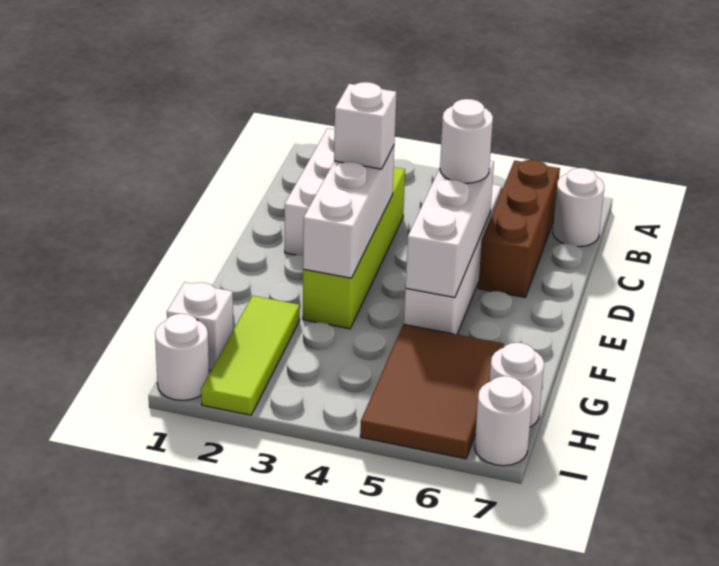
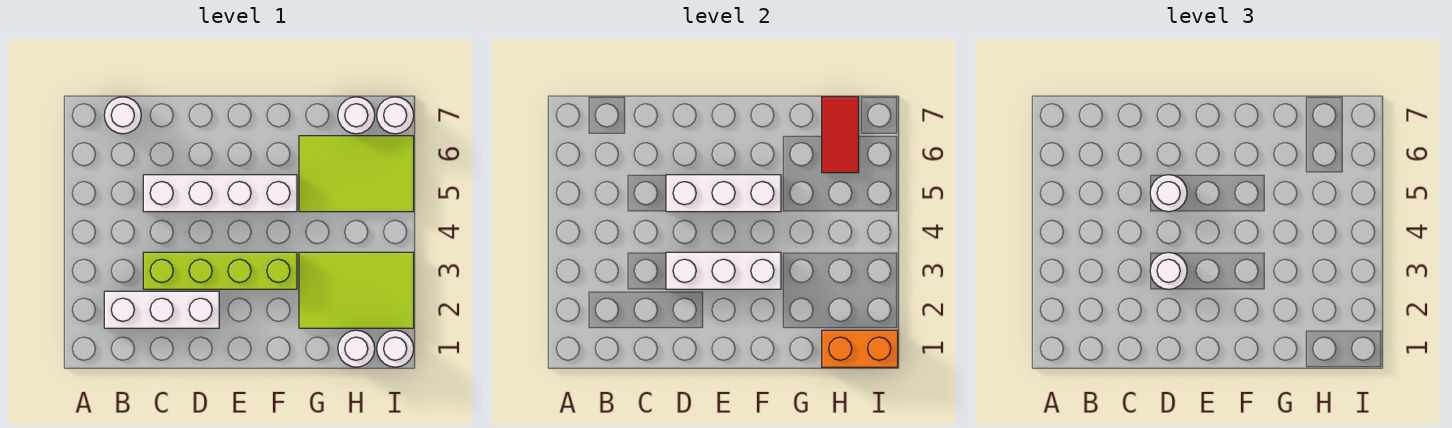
brown 1x3 brick [478,160,560,297] -> none
white 1x1 brick [334,82,396,169] -> white 1x1 round brick [1150,252,1187,289]
lime 1x3 tile [201,296,300,415] -> lime 2x3 tile [299,252,414,328]
brown 2x3 tile [360,324,504,459] -> lime 2x3 tile [299,136,414,212]
white 1x1 brick [167,282,233,370] -> white 1x1 round brick [338,330,375,367]
none -> orange 1x2 brick [822,330,898,367]
none -> red 1x2 tile [822,97,859,173]

